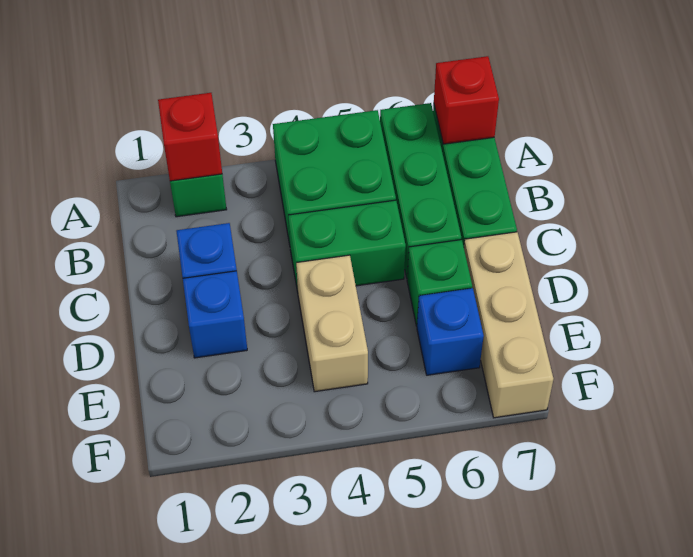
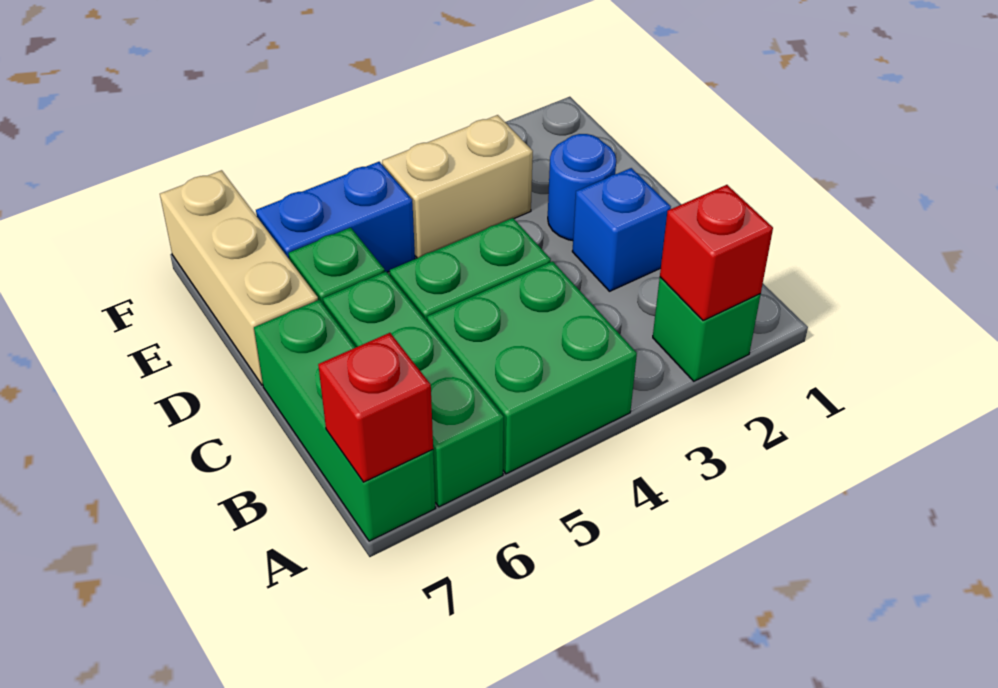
blue 1x1 brick [183,271,247,358] -> blue 1x1 round brick [548,134,616,241]
tan 1x2 brick [296,255,368,392] -> tan 1x2 brick turned to [382,115,533,258]
blue 1x1 brick [417,288,484,375] -> blue 1x2 brick [256,162,415,272]

